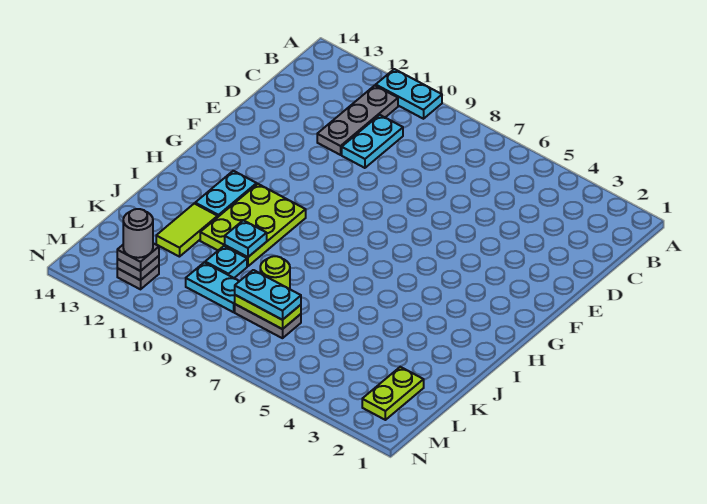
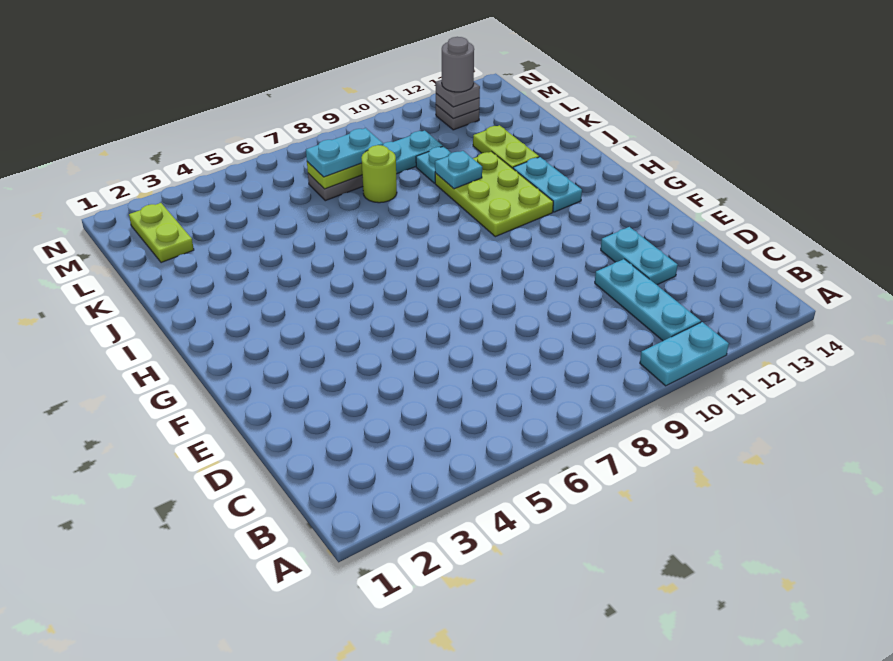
grey 1x3 plate [317,86,398,155] -> cyan 1x3 plate [595,259,701,341]
cyan 1x2 plate [342,115,403,168] -> cyan 1x2 plate moved to [601,227,678,285]
lime 1x2 tile [156,204,218,257] -> lime 1x2 plate [473,125,539,168]

